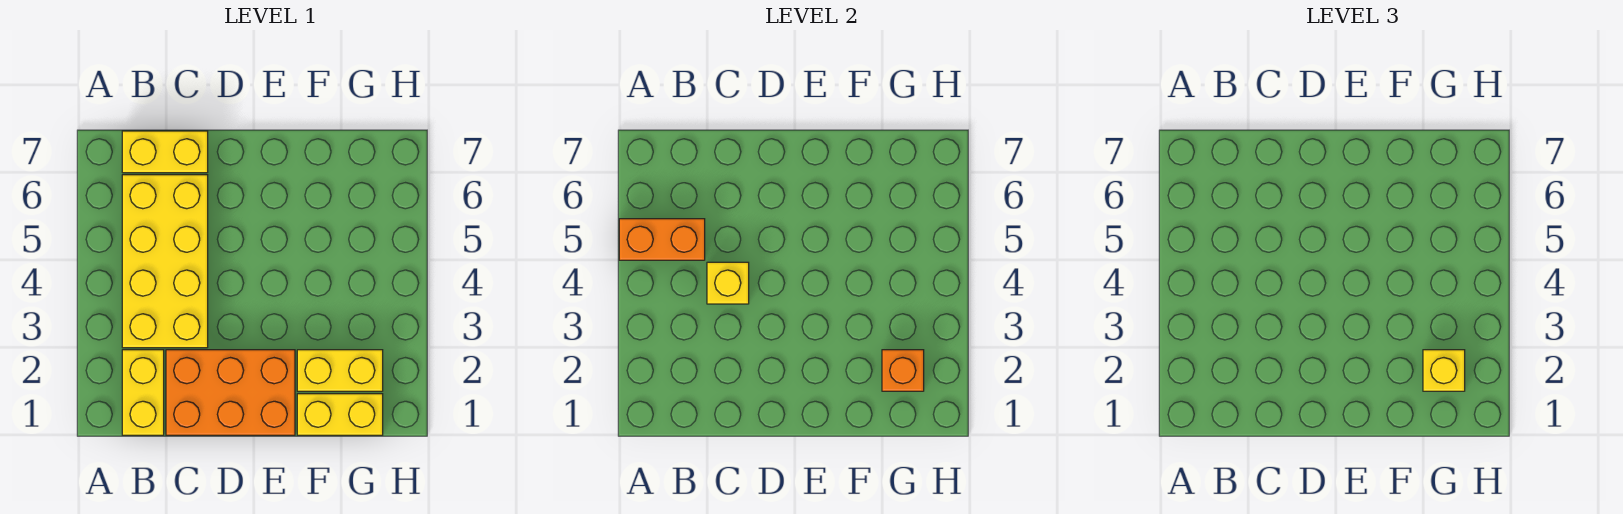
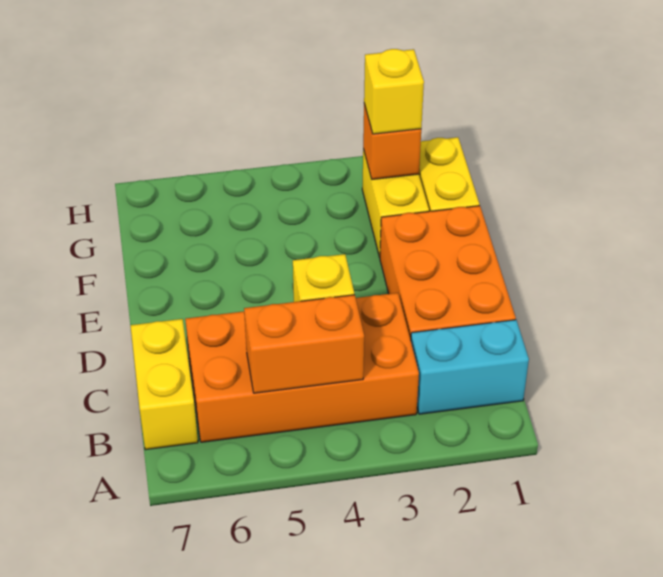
orange 1x2 brick [619,219,705,260] -> orange 1x2 brick turned to [244,295,364,393]
yellow 1x2 brick [122,350,164,435] -> cyan 1x2 brick [411,320,529,414]
yellow 2x4 brick [122,175,208,348] -> orange 2x4 brick [185,293,419,442]

